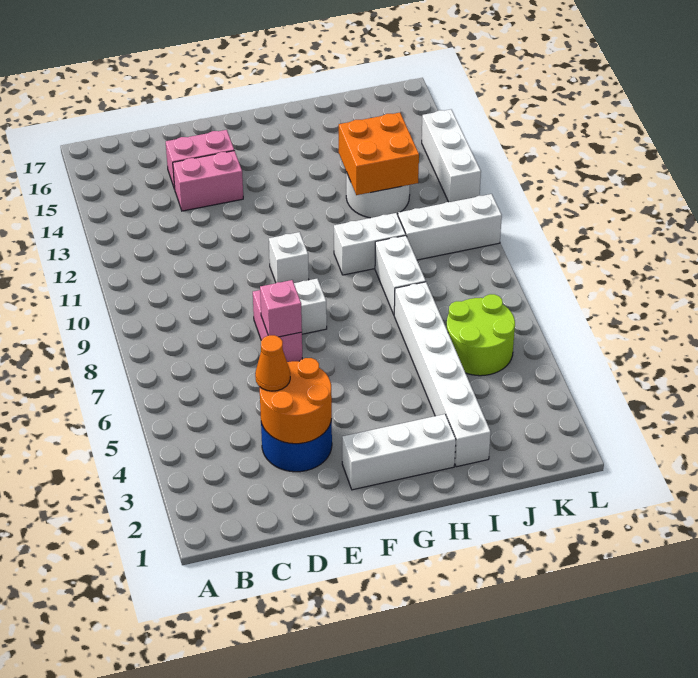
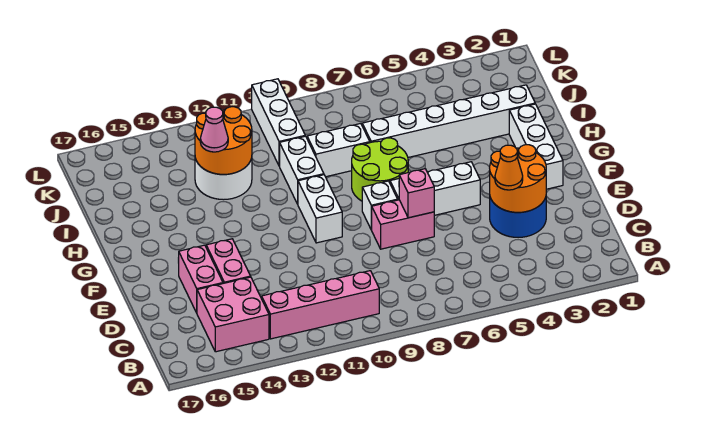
none -> pink 1x4 brick [262,271,379,339]
none -> pink 2x2 brick [197,277,269,352]
white 1x1 brick [269,232,309,283] -> white 1x2 brick [298,175,342,243]
orange 2x2 brick [339,113,419,195] -> orange 2x2 round brick [195,107,252,174]
none -> pink 1x1 cone [200,107,228,152]
lime 2x2 round brick [446,294,515,376] -> lime 2x2 round brick moved to [352,138,408,201]
white 1x3 brick [422,109,481,202] -> white 1x3 brick moved to [390,162,480,215]

